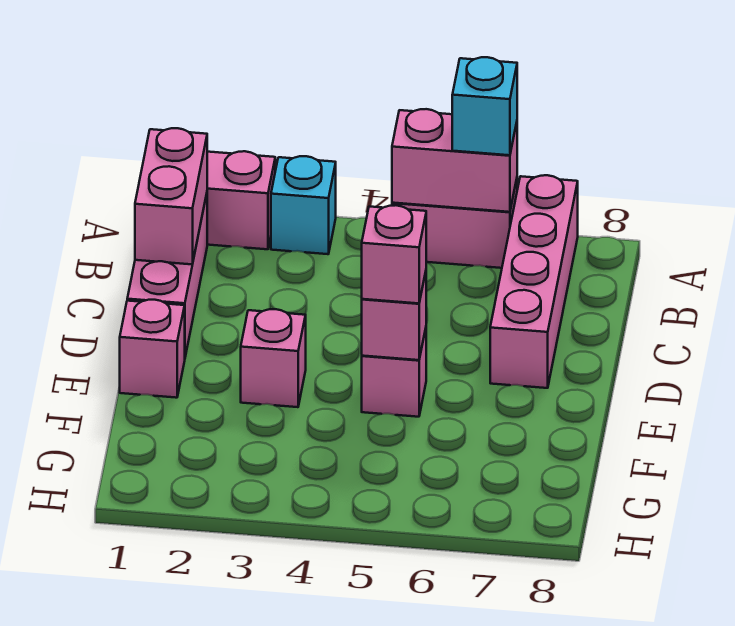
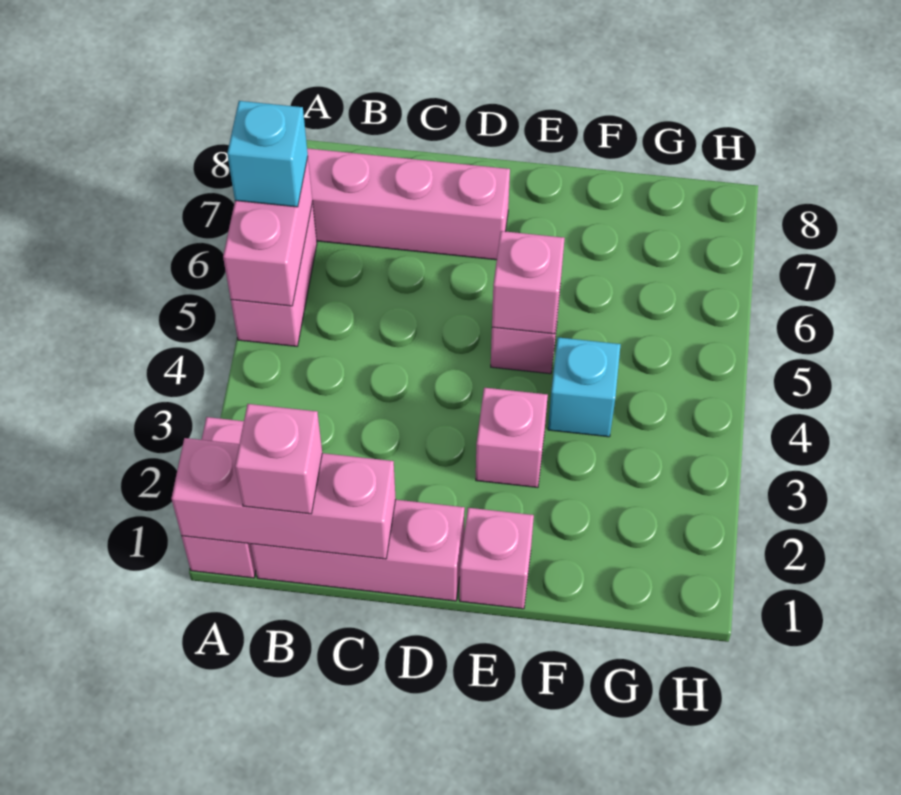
cyan 1x1 brick [271,156,336,254] -> cyan 1x1 brick moved to [548,337,621,437]
pink 1x2 brick [135,128,207,265] -> pink 1x3 brick [171,438,396,559]
pink 1x1 brick [362,205,426,303] -> pink 1x1 brick moved to [235,404,322,514]

